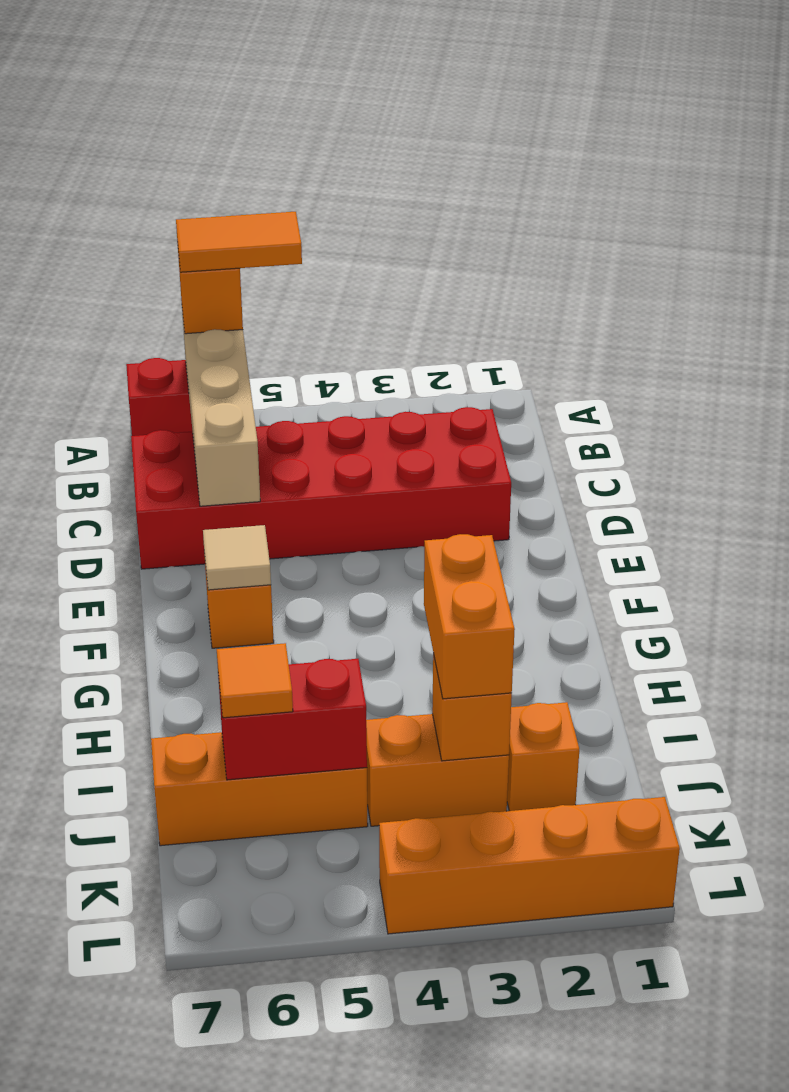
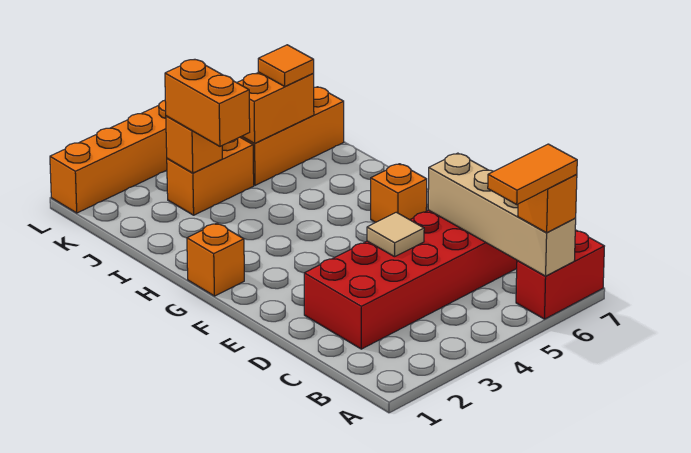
tan 1x1 tile [203,525,271,590] -> tan 1x1 tile moved to [367,212,424,257]
orange 1x1 brick [507,702,579,811] -> orange 1x1 brick moved to [187,223,244,296]
red 1x2 brick [218,659,367,780] -> orange 1x2 brick [237,72,314,144]

